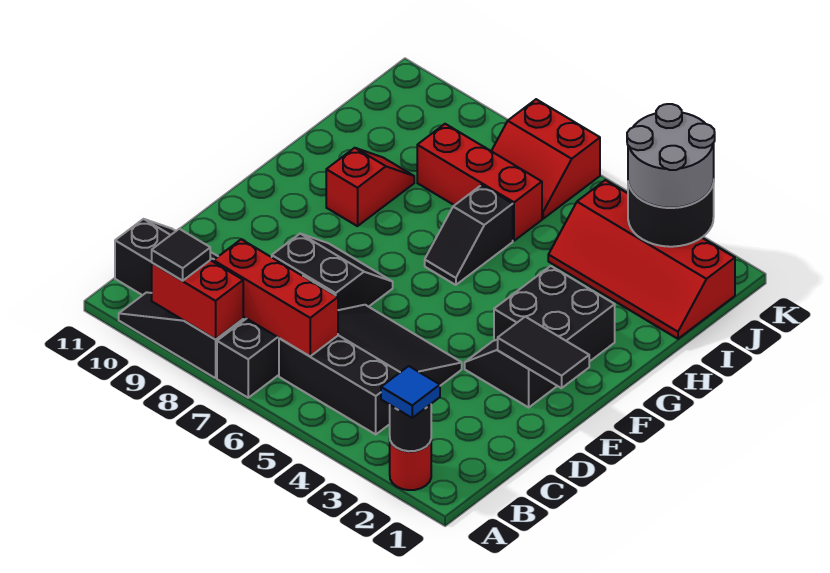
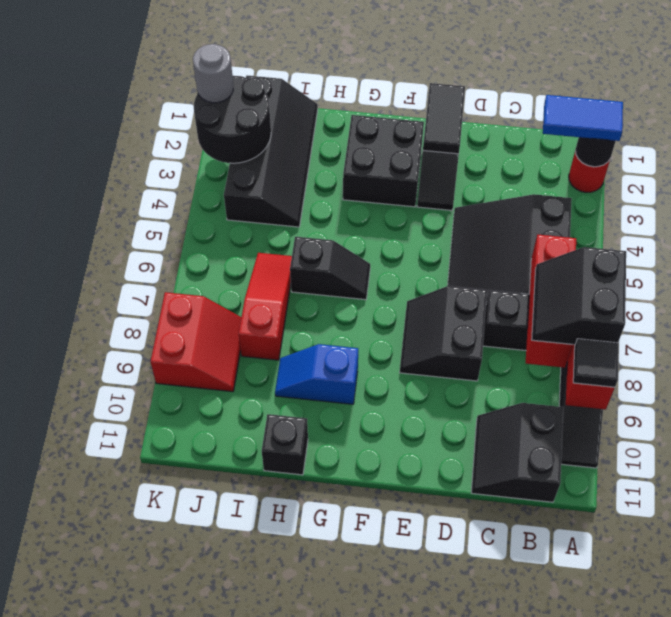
blue 1x1 tile [381,366,440,418] -> blue 1x2 tile [543,95,623,141]
none -> black 2x2 slope [532,247,626,345]
red 1x2 slope [326,148,414,226] -> blue 1x2 slope [275,344,358,404]
none -> black 1x1 brick [262,414,308,475]
red 2x4 slope [548,180,735,339] -> black 2x4 slope [224,76,318,227]
red 1x3 brick [417,124,542,241] -> red 1x3 slope [239,253,292,360]
grey 2x2 round brick [627,104,715,208] -> grey 1x1 round brick [193,44,233,103]
red 2x2 slope [492,99,600,219] -> red 2x2 slope moved to [151,292,241,392]

